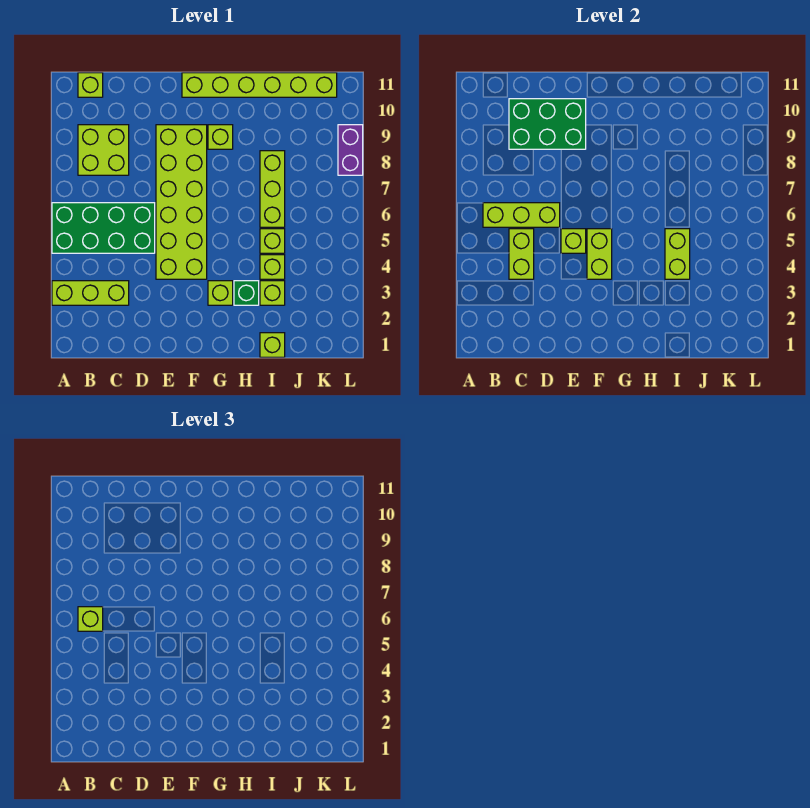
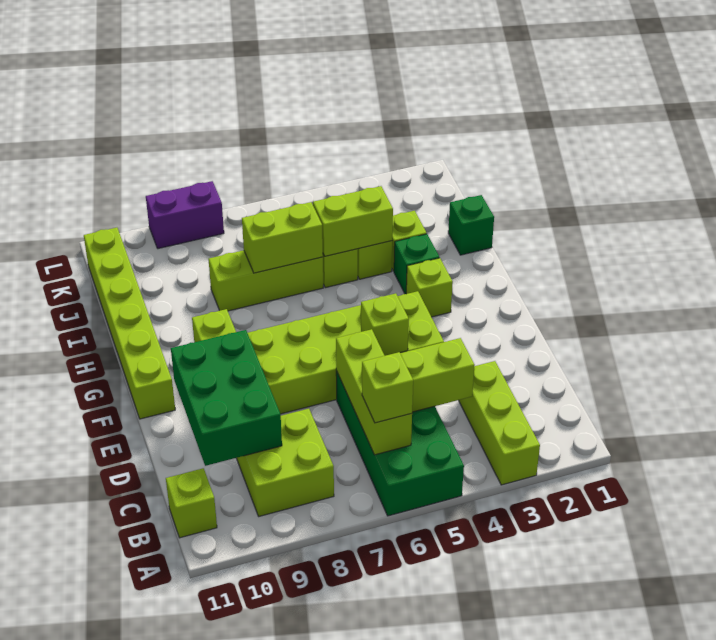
lime 1x2 brick [587,229,612,279] -> lime 1x2 brick moved to [242,202,323,273]
lime 1x1 brick [260,333,285,357] -> green 1x1 brick [448,195,494,255]

